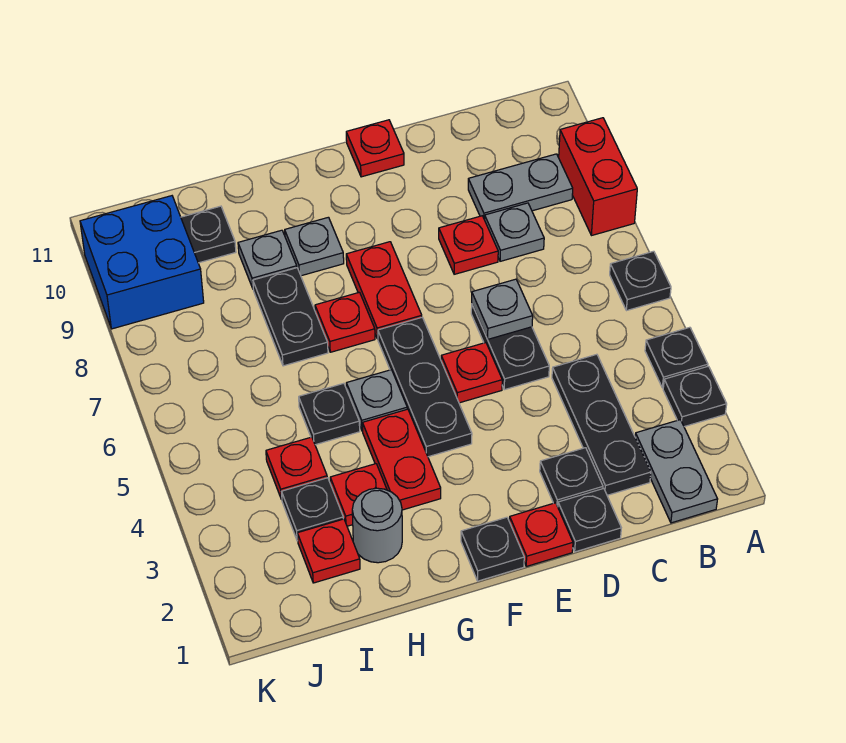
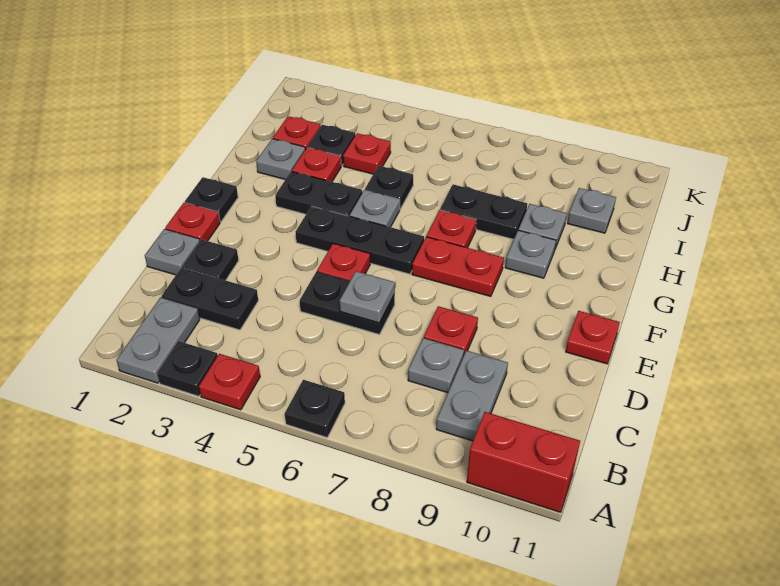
black 1x1 plate [645,327,708,388] -> red 1x1 plate [199,354,260,410]
red 1x2 brick [559,118,637,236] -> red 1x2 brick moved to [467,412,580,512]
grey 1x2 plate [635,420,718,523] -> grey 1x2 plate turned to [116,297,200,383]
black 1x3 plate [552,354,651,495] -> black 1x2 plate [161,268,258,330]
black 1x1 plate [558,488,621,552] -> grey 1x1 plate [145,229,200,275]
red 1x2 plate [362,409,441,510] -> black 1x2 plate [275,171,362,216]
grey 1x1 round brick [352,488,402,563] -> grey 1x1 plate [256,139,305,180]
black 1x1 plate [181,206,236,263] -> grey 1x1 plate [567,188,616,233]
blue 2x2 brick [80,196,204,329] -> none

